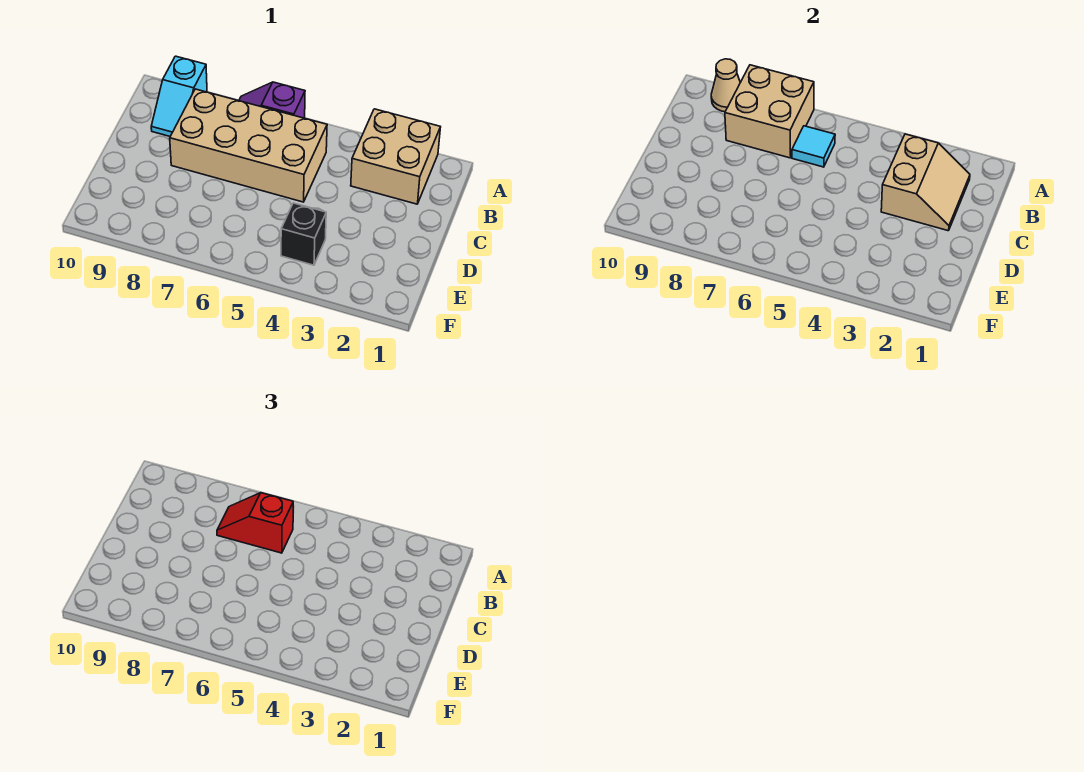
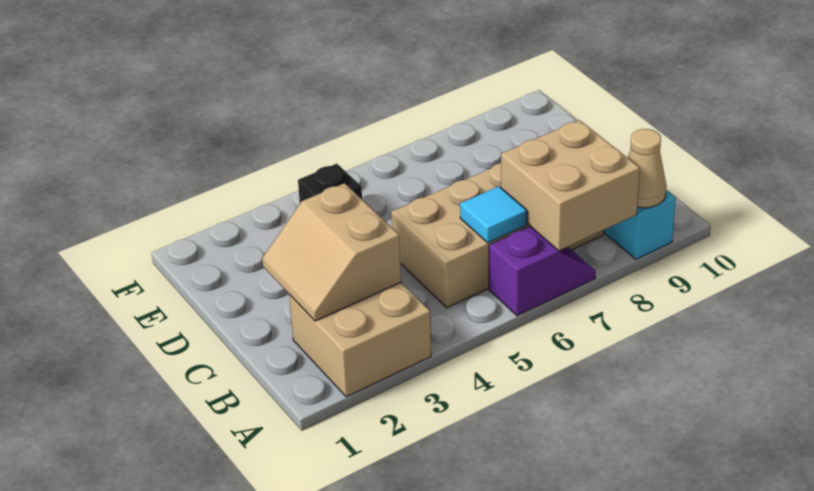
red 1x2 slope [217,493,293,553] -> none

